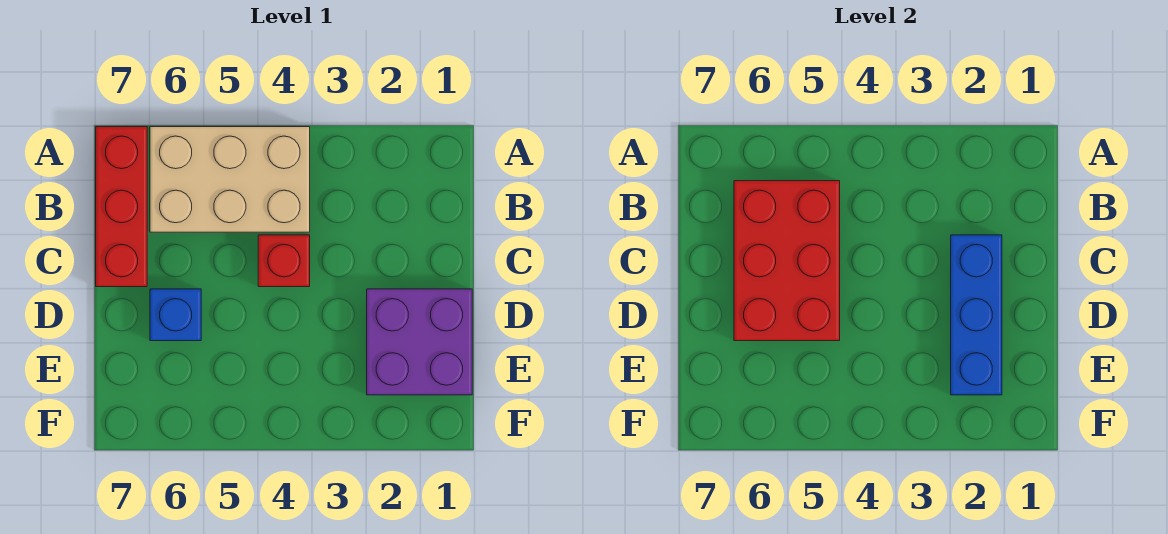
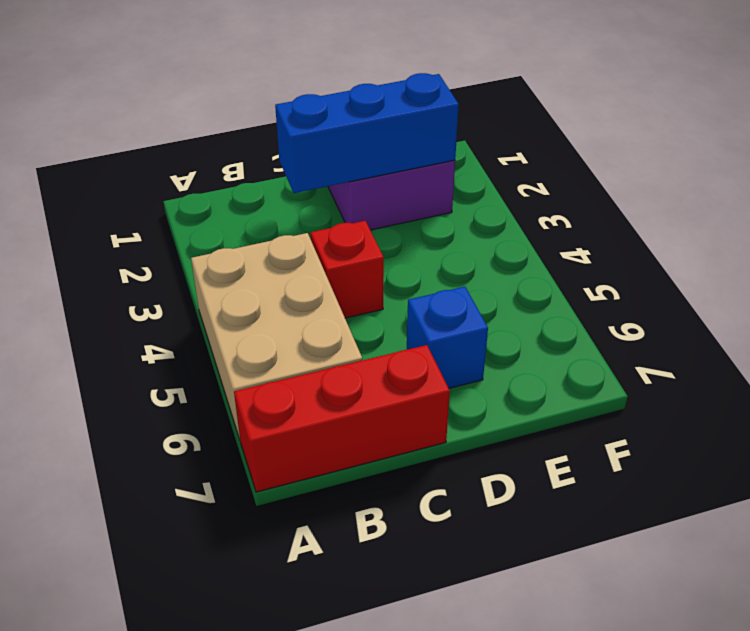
red 2x3 brick [734,181,840,341] -> none

